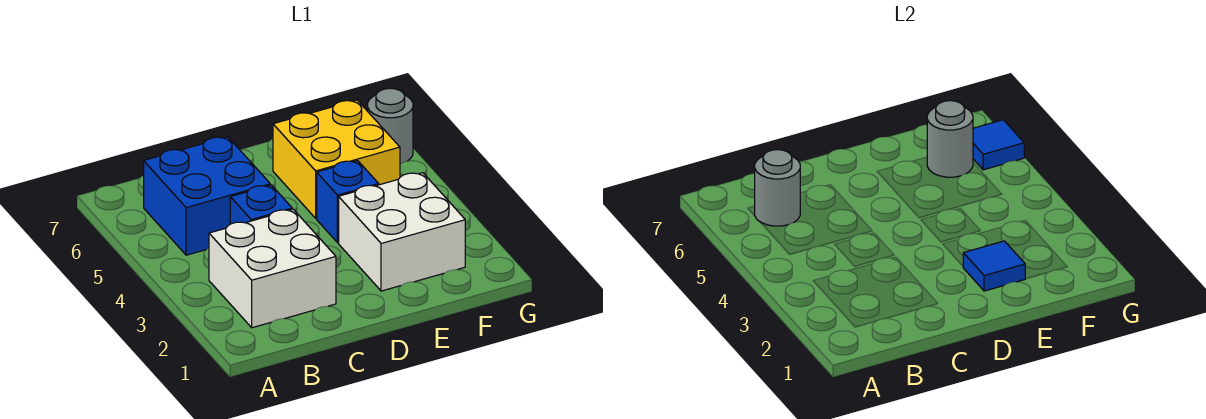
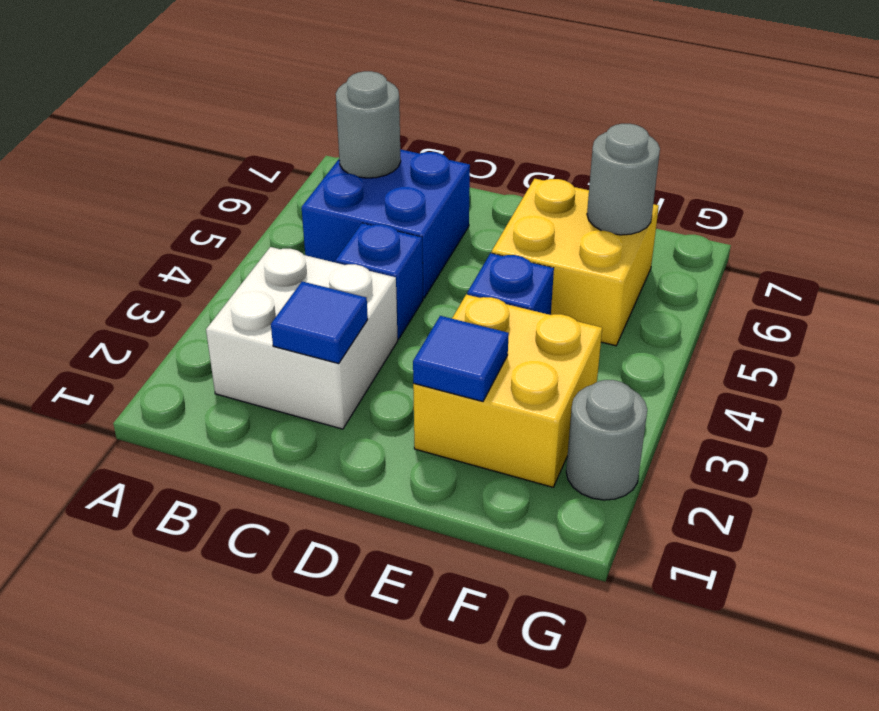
white 2x2 brick [339,173,465,291] -> yellow 2x2 brick [413,294,602,487]
grey 1x1 round brick [368,88,413,164] -> grey 1x1 round brick moved to [566,380,647,500]
blue 1x1 tile [973,120,1024,170] -> blue 1x1 tile moved to [271,282,368,364]

